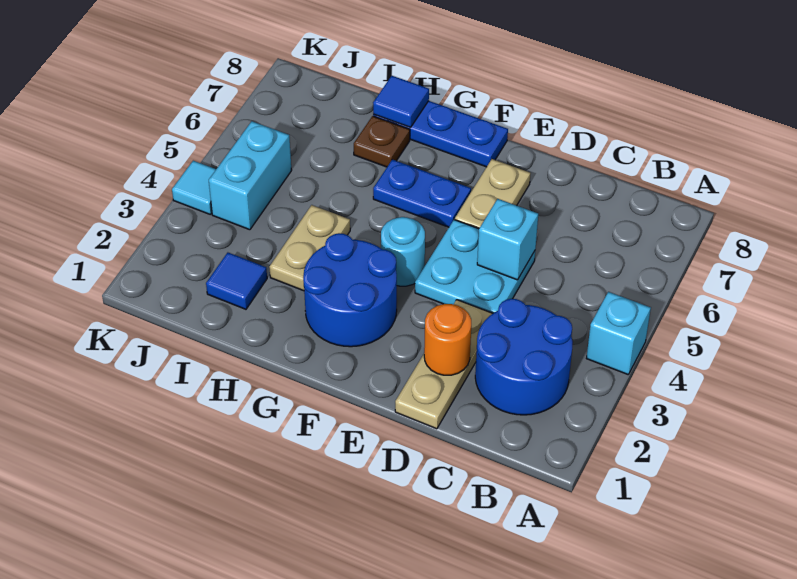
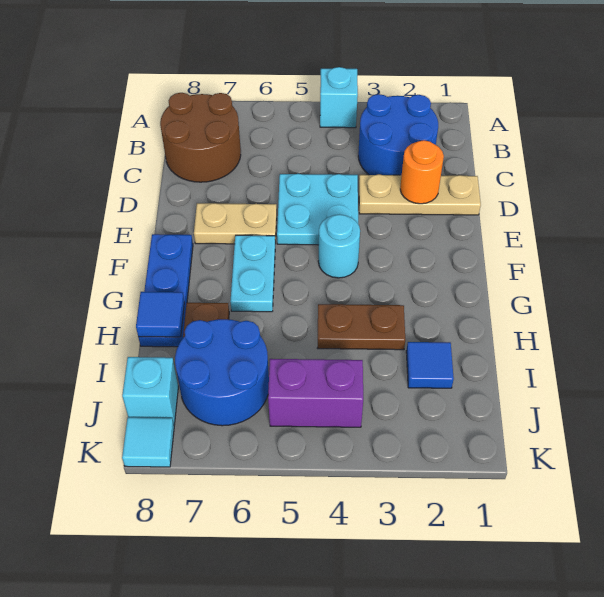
none -> brown 2x2 round brick [160,93,241,182]
cyan 1x1 brick [477,199,538,280] -> cyan 1x1 brick moved to [122,357,178,425]
blue 2x2 round brick [303,233,397,347] -> blue 2x2 round brick moved to [175,319,269,426]
blue 1x2 plate [373,159,471,227] -> cyan 1x2 plate [230,235,275,312]
tan 1x2 plate [269,205,350,291] -> brown 1x2 plate [318,304,405,350]
cyan 1x2 brick [209,121,292,230] -> purple 1x2 brick [268,359,363,427]
cyan 1x1 tile [172,161,216,214] -> cyan 1x1 tile moved to [122,417,174,467]

